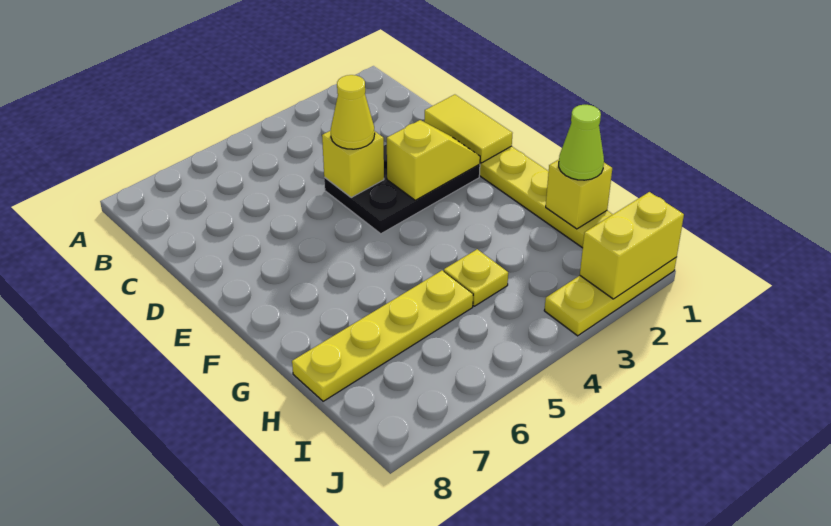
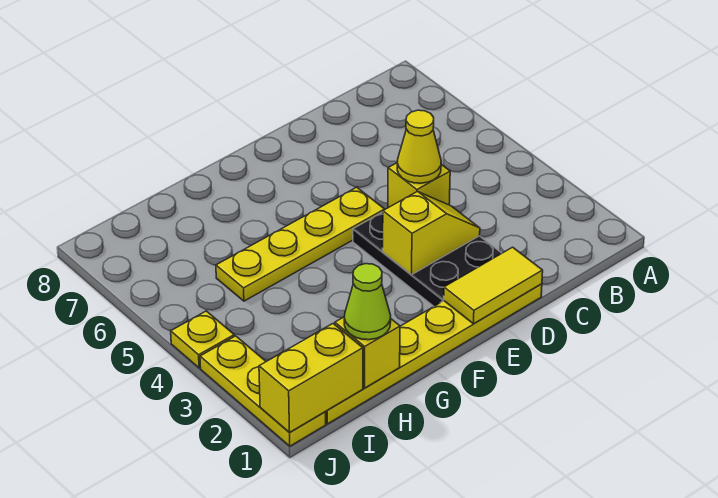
yellow 1x2 slope [387,120,480,200] -> yellow 1x2 slope turned to [383,191,480,275]
yellow 1x1 plate [444,249,508,306] -> yellow 1x1 plate moved to [171,311,234,368]
yellow 1x4 plate [292,270,473,401] -> yellow 1x4 plate turned to [216,187,385,301]
yellow 1x2 brick [580,192,684,299] -> yellow 1x2 brick turned to [259,324,363,433]

